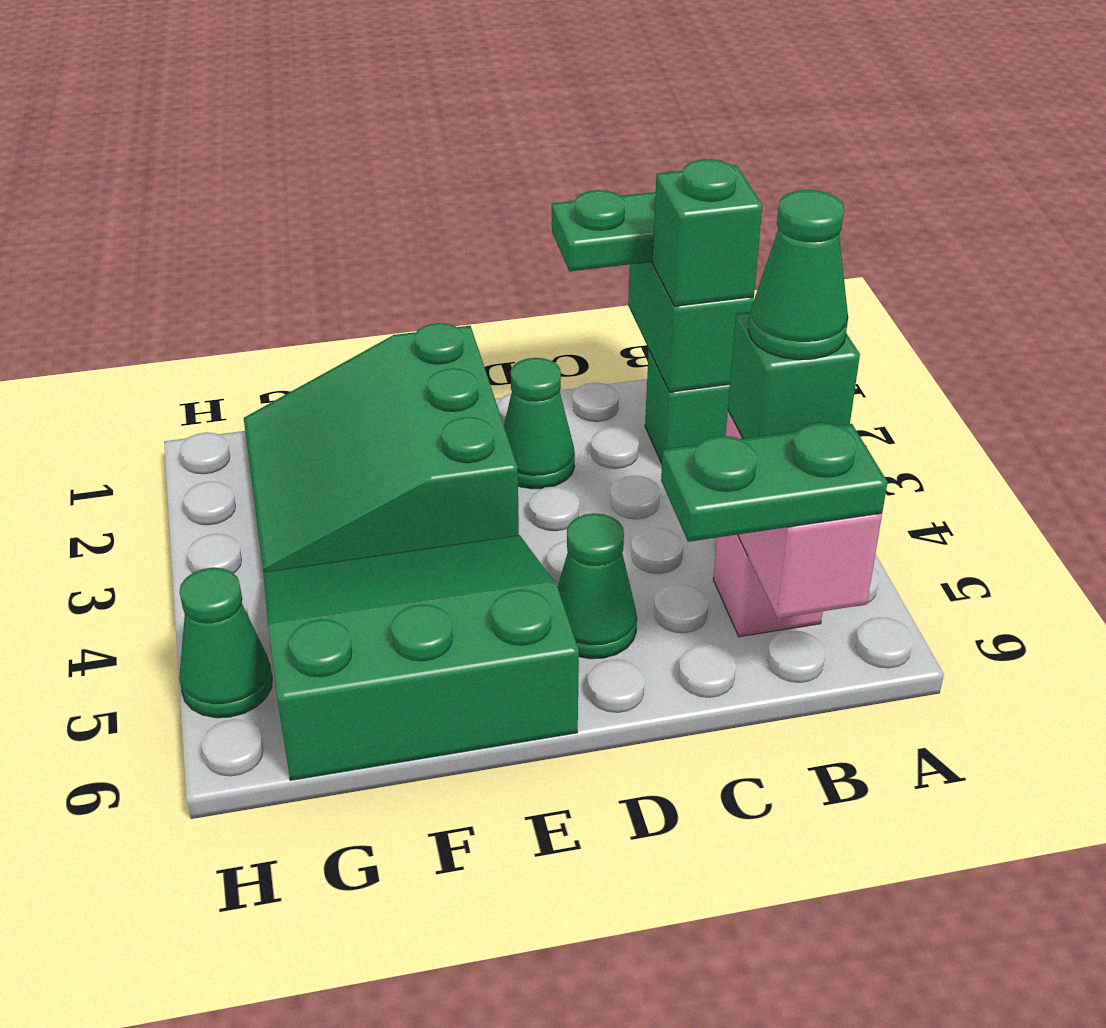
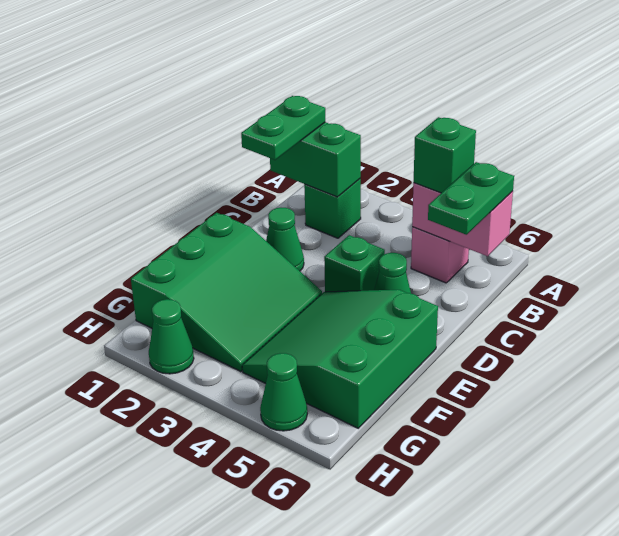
green 1x1 brick [652,159,762,306] -> green 1x1 brick moved to [324,235,385,292]
green 1x1 cone [748,190,848,360] -> green 1x1 cone moved to [149,299,194,374]
green 3x3 slope [244,323,519,572] -> green 3x3 slope turned to [131,213,322,371]

